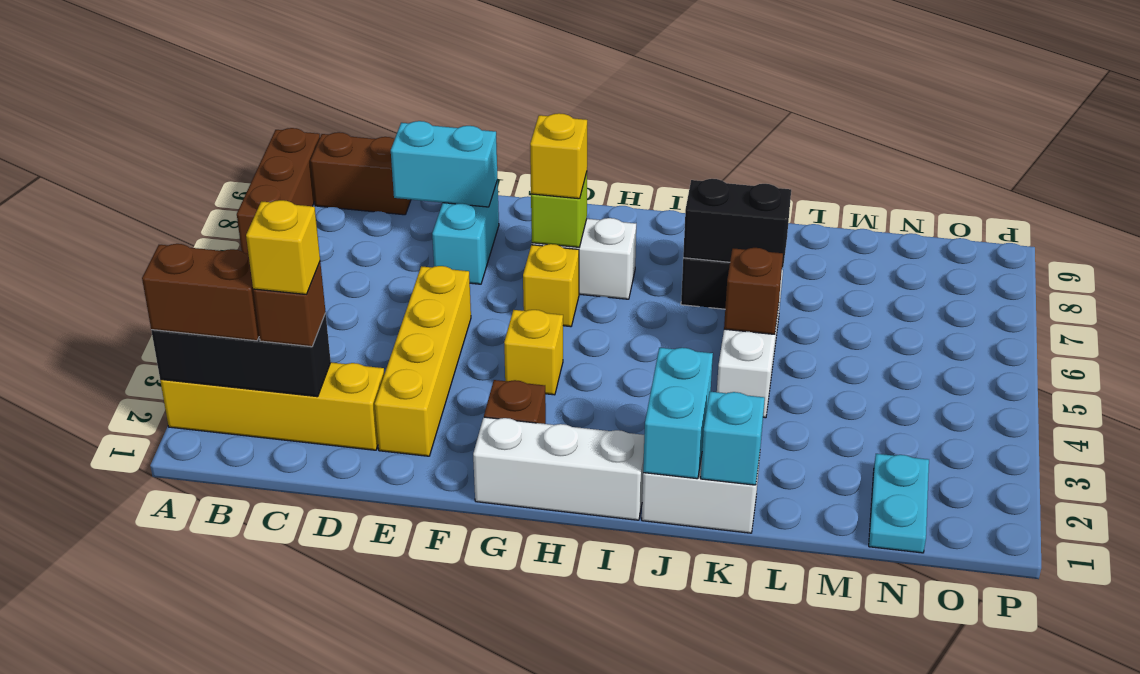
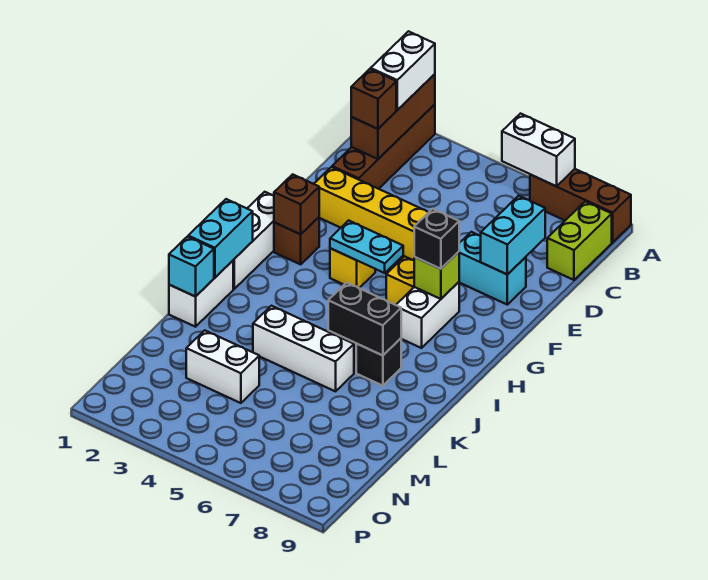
yellow 1x4 brick [160,362,384,450] -> brown 1x4 brick [332,104,435,189]
black 1x3 brick [151,313,331,397] -> brown 1x3 brick [351,74,435,159]
brown 1x2 brick [142,244,259,341] -> white 1x2 brick [371,31,435,110]
none -> white 1x2 brick [502,114,575,186]
brown 1x2 brick [310,132,411,215] -> lime 1x2 brick [547,201,612,280]
yellow 1x1 brick [246,200,320,295] -> none
yellow 1x1 brick [530,113,587,199] -> black 1x1 brick [414,209,459,269]
cyan 1x2 brick [643,348,713,479] -> cyan 1x2 brick turned to [188,199,253,278]
black 1x2 brick [683,179,791,268] -> black 1x2 brick turned to [328,283,401,356]
brown 1x1 brick [724,248,783,334] -> brown 1x1 brick moved to [274,174,319,234]
none -> white 1x2 brick [186,330,259,403]
cyan 1x2 plate [869,454,929,553] -> cyan 1x2 plate moved to [330,220,403,273]

